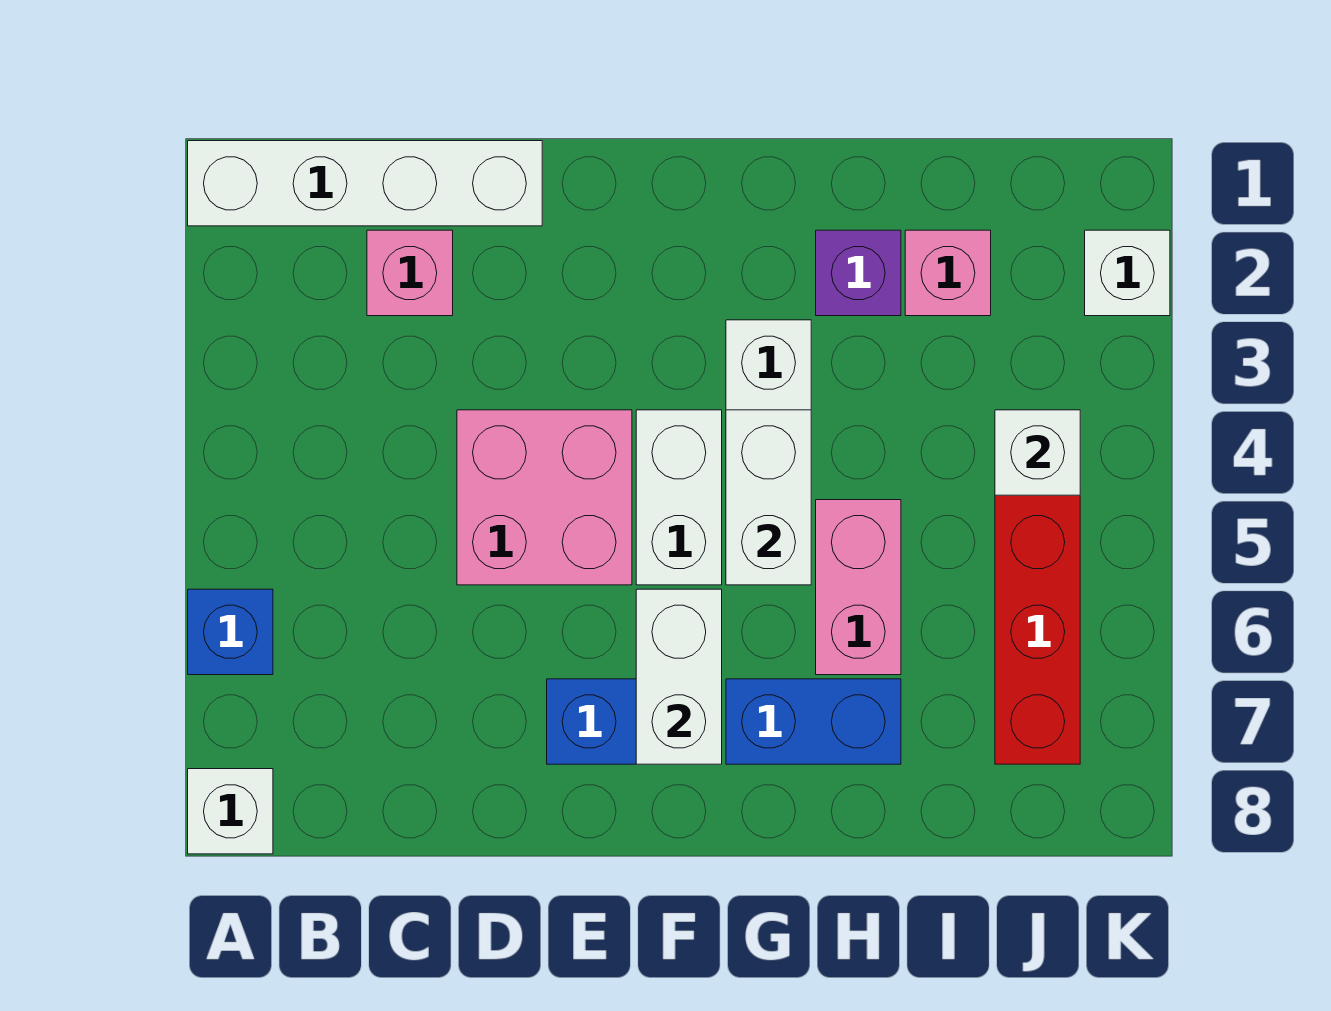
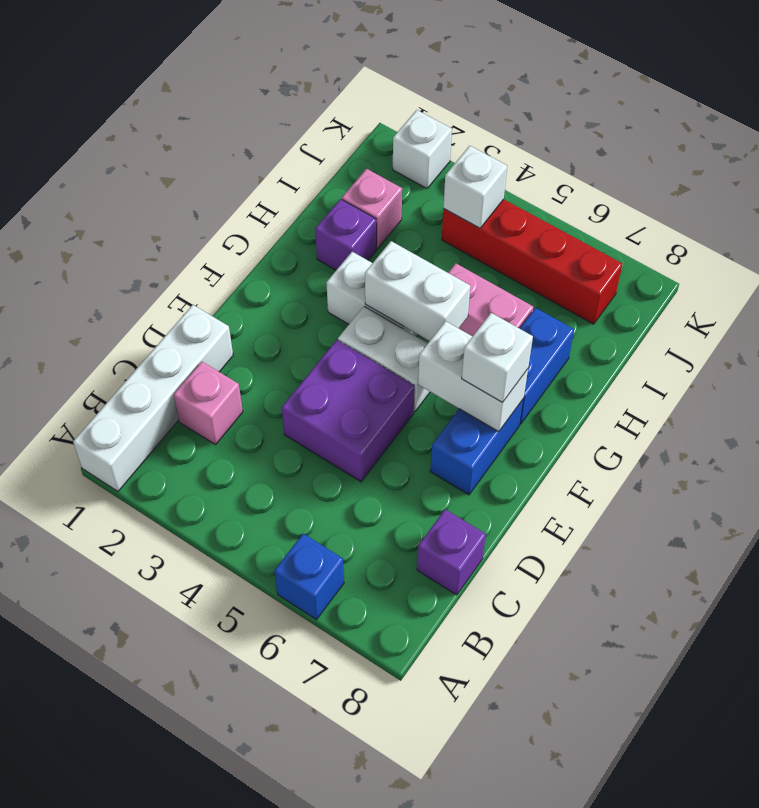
white 1x1 brick [188,769,273,854] -> white 1x1 brick moved to [462,313,533,403]
none -> purple 1x1 brick [417,509,486,595]
pink 2x2 brick [457,410,632,585] -> purple 2x2 brick [282,340,415,482]

